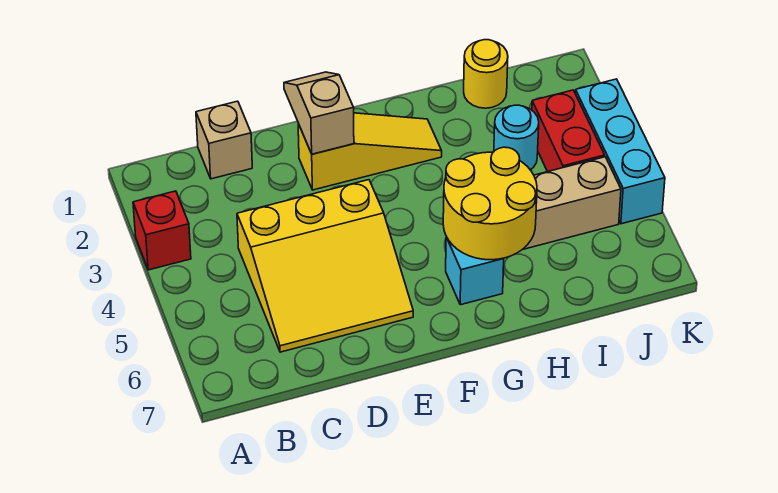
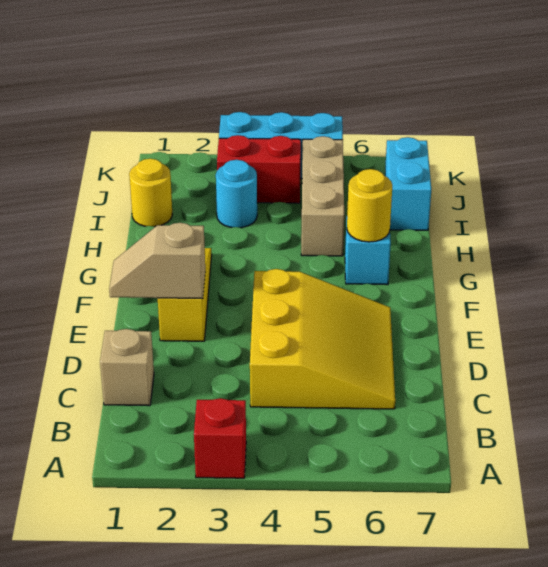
yellow 2x2 round brick [443,147,537,260] -> yellow 1x1 round brick [347,169,392,242]
none -> cyan 1x2 brick [385,137,431,230]

